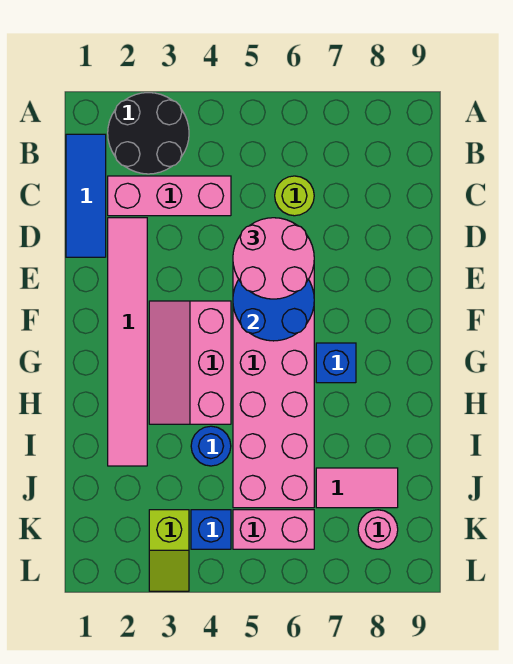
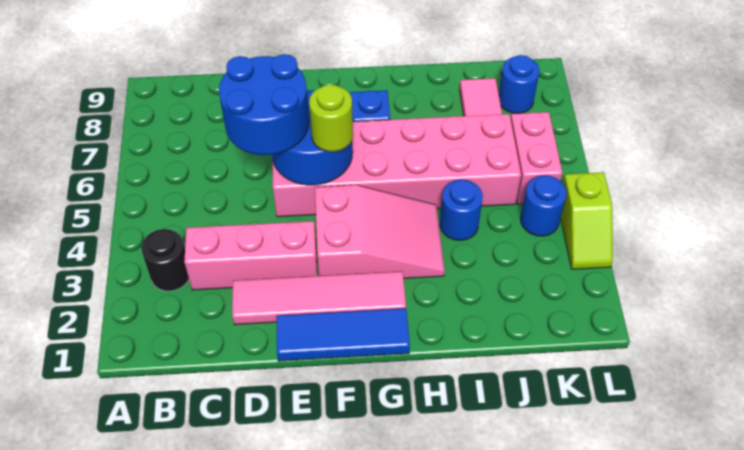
black 2x2 round brick [108,93,189,174] -> black 1x1 round brick [141,229,189,291]
blue 1x3 tile [66,134,106,257] -> blue 1x3 tile moved to [276,308,410,361]
pink 1x3 brick [108,176,231,216] -> pink 1x3 brick turned to [184,221,317,290]
lime 1x1 round brick [275,176,314,216] -> lime 1x1 round brick moved to [309,84,353,152]
pink 1x6 tile [108,218,147,466] -> pink 1x4 tile [232,271,406,325]
pink 2x2 round brick [233,218,314,299] -> blue 2x2 round brick [219,54,309,155]
pink 2x3 slope [149,301,231,424] -> pink 2x3 slope turned to [315,185,445,279]
lime 1x2 slope [149,510,189,591] -> lime 1x2 slope turned to [561,172,613,269]
blue 1x1 brick [191,510,231,549] -> blue 1x1 round brick [521,175,567,236]
pink 1x1 round brick [358,510,398,549] -> blue 1x1 round brick [499,55,539,114]

